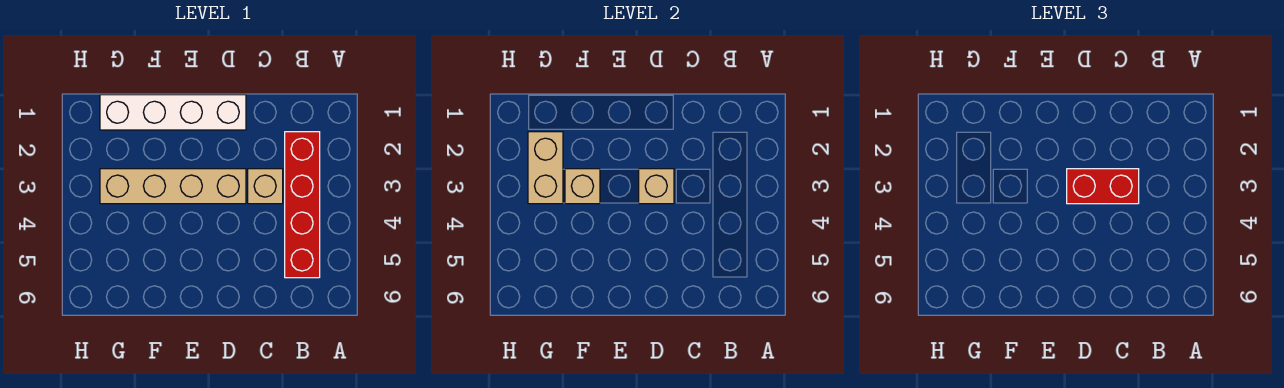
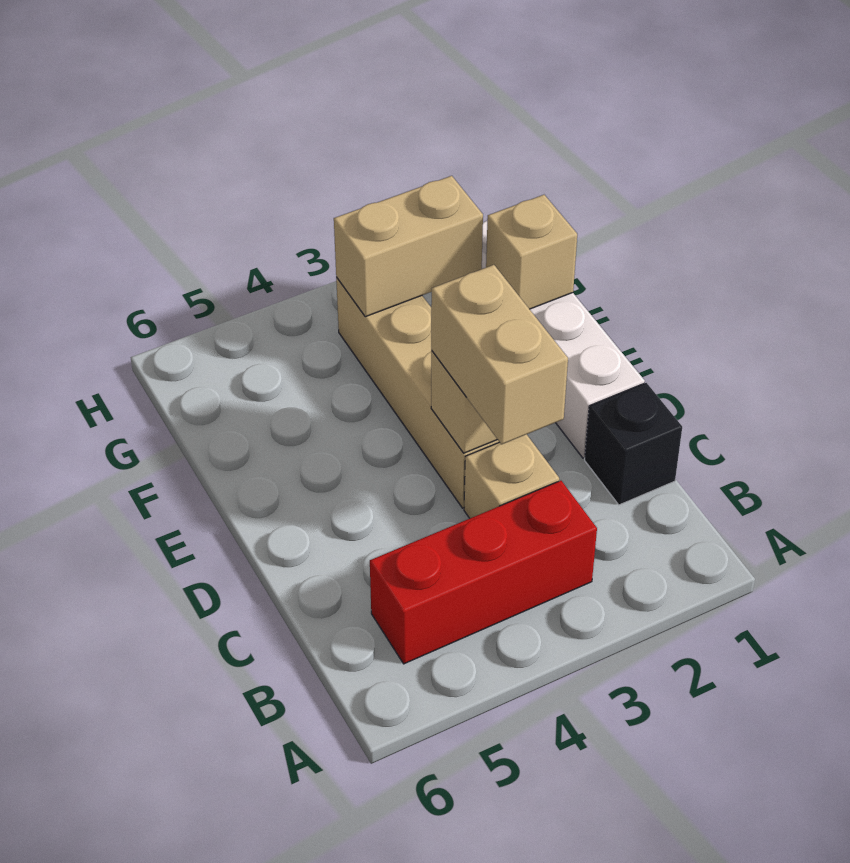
red 1x4 brick [285,132,320,278] -> red 1x3 brick [370,481,597,664]
none -> black 1x1 brick [585,383,682,505]
red 1x2 brick [1067,169,1139,204] -> tan 1x2 brick [431,265,568,444]
tan 1x1 brick [565,169,600,204] -> tan 1x1 brick moved to [486,195,577,309]

